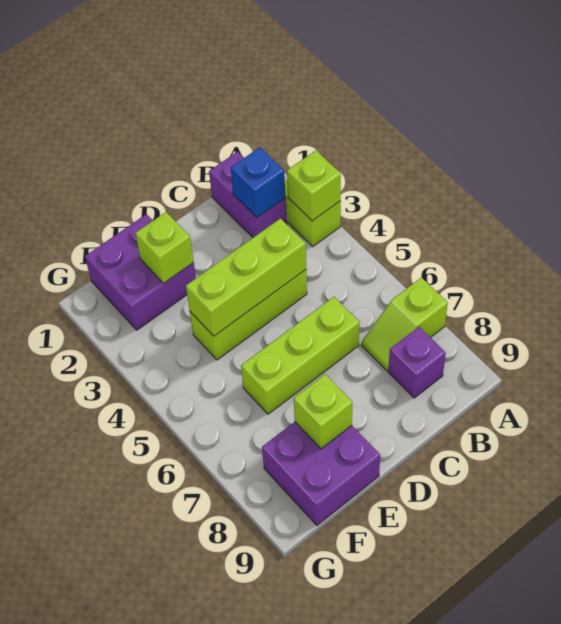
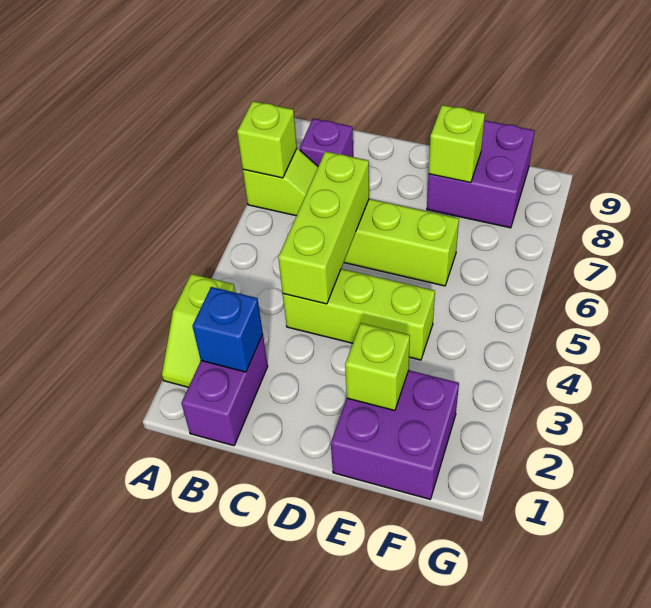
lime 1x1 brick [287,150,341,221] -> lime 1x1 brick moved to [237,101,297,178]
lime 1x3 brick [186,218,306,336] -> lime 1x3 brick turned to [278,151,369,304]

